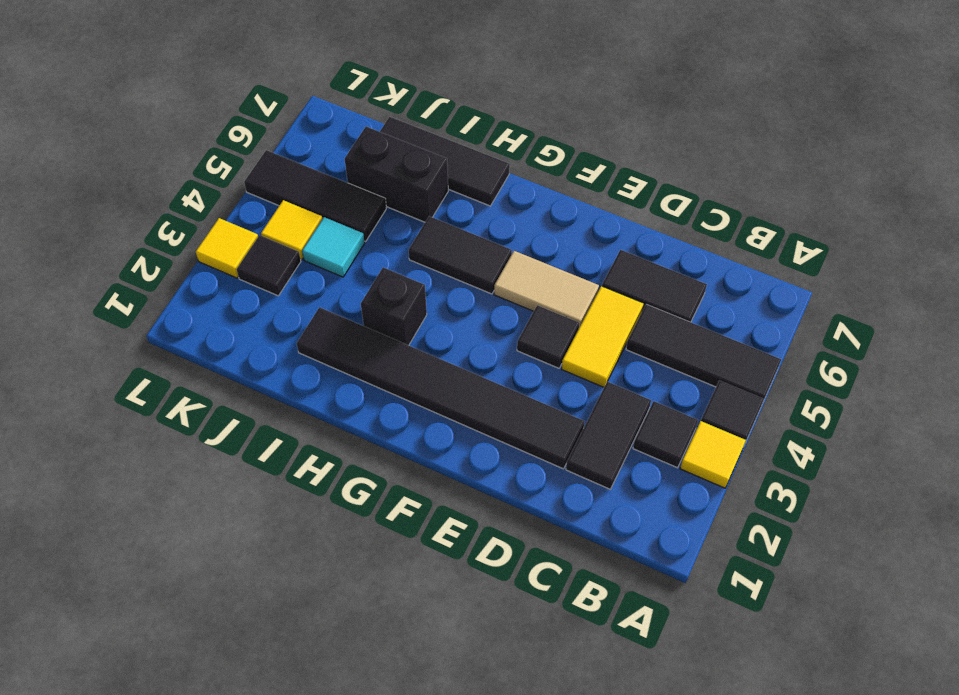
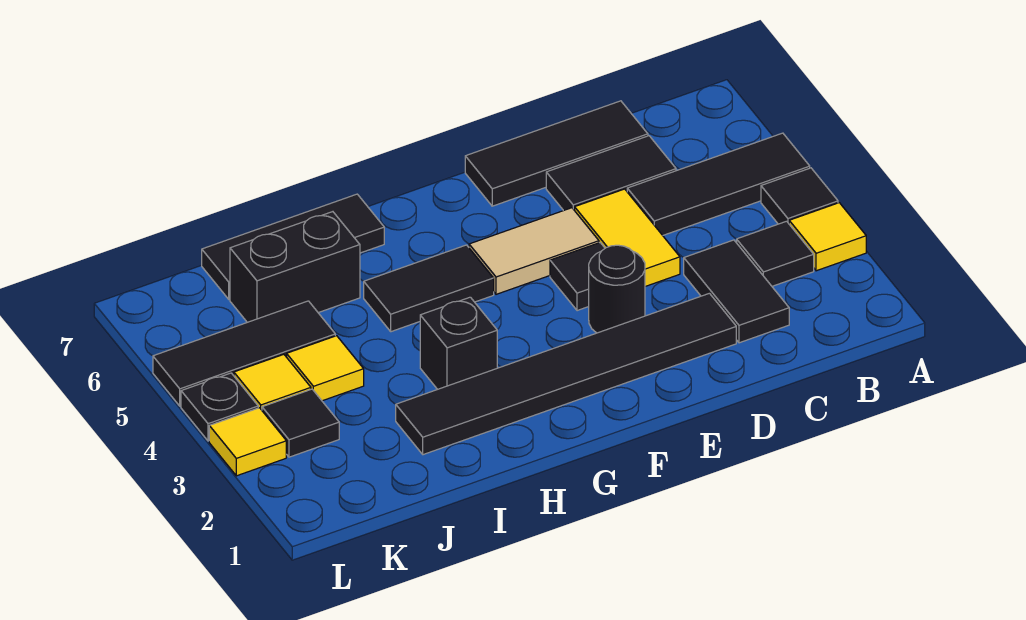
none -> black 1x3 tile [465,101,648,206]
none -> black 1x1 round brick [589,245,645,333]
cyan 1x1 tile [302,217,365,277] -> yellow 1x1 tile [287,336,364,401]
none -> black 1x1 plate [181,373,258,441]

